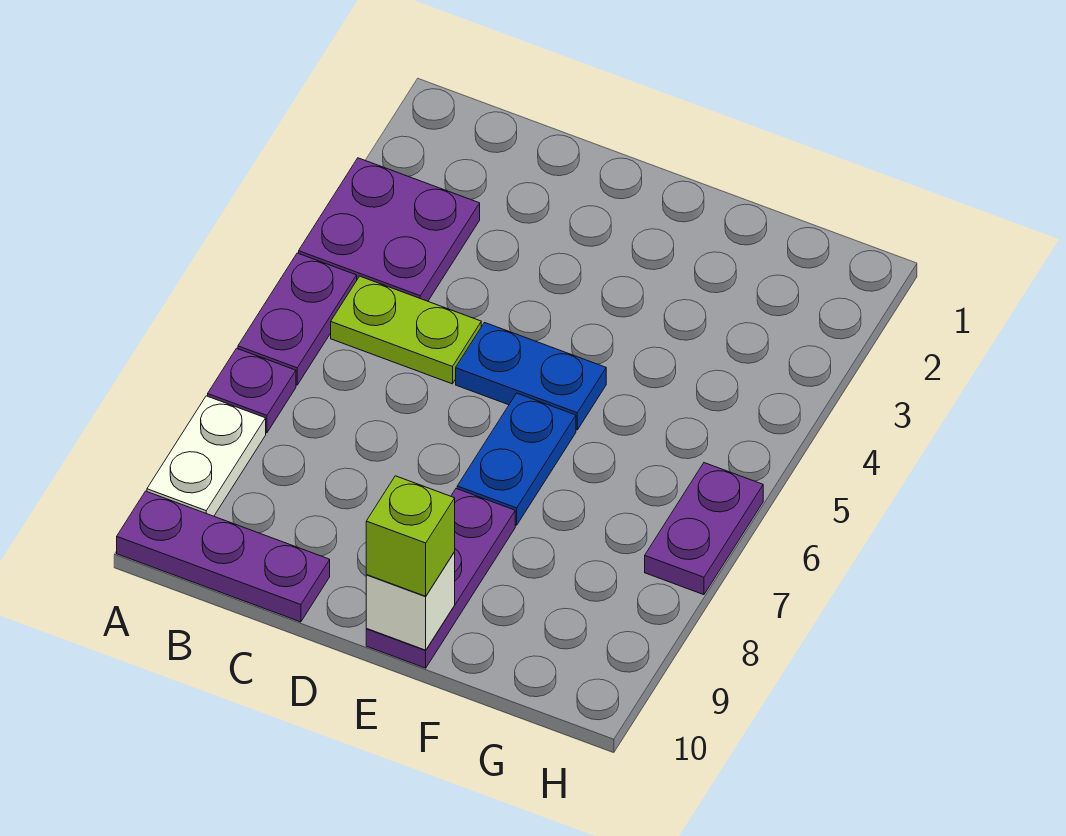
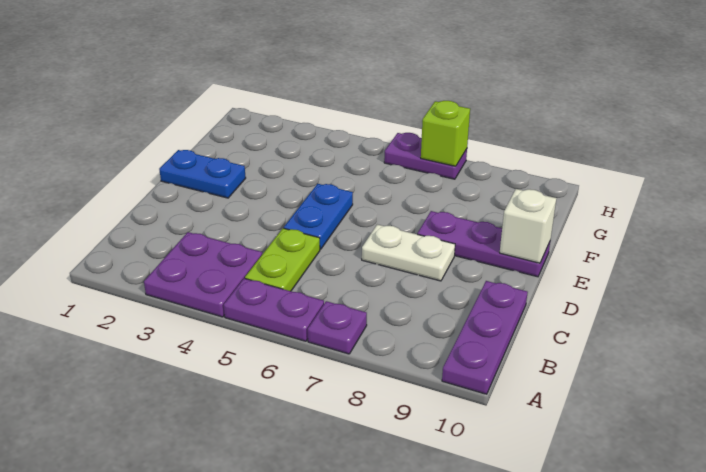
white 1x2 plate [147,396,266,516] -> white 1x2 plate moved to [362,224,455,281]
blue 1x2 plate [457,393,576,525] -> blue 1x2 plate moved to [159,150,246,198]
lime 1x1 brick [366,476,455,596] -> lime 1x1 brick moved to [421,101,470,166]

